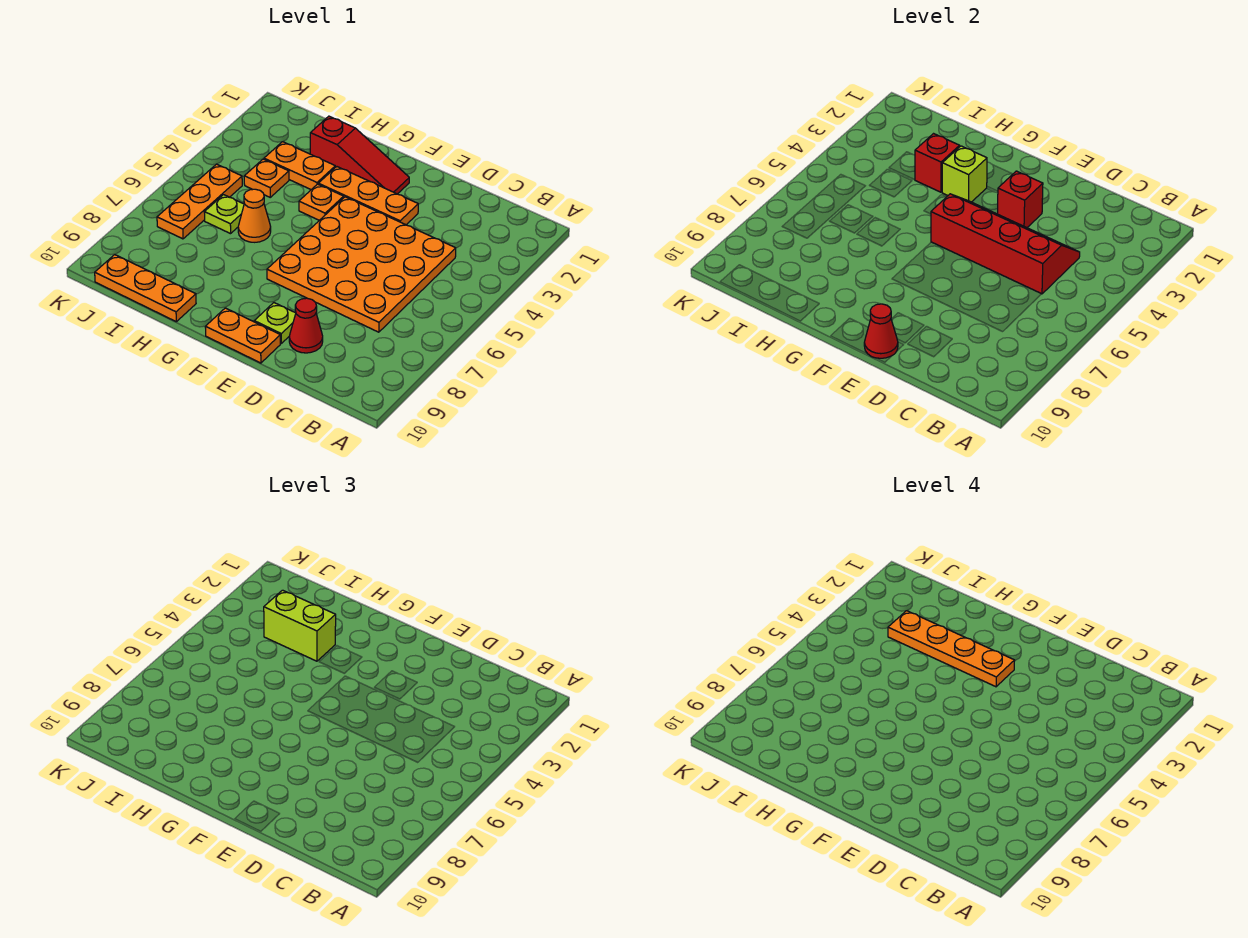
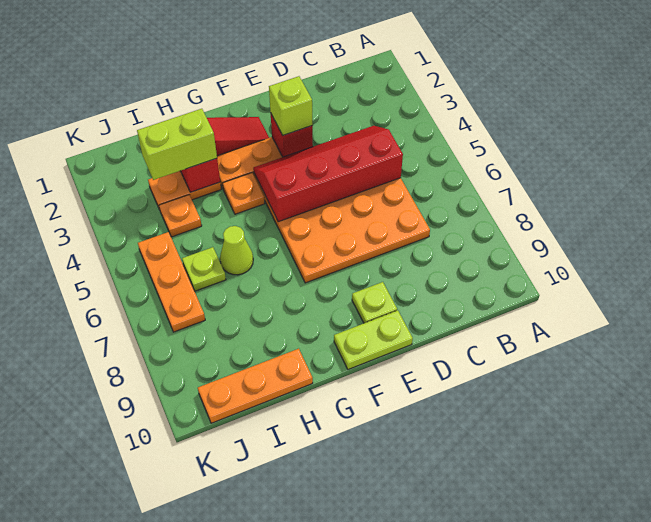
red 1x1 cone [289,298,323,353] -> none
orange 1x2 plate [205,308,280,363] -> lime 1x2 plate [334,310,413,369]
red 1x1 cone [864,304,898,358] -> none
orange 1x4 plate [888,611,1015,687] -> none
lime 1x1 brick [942,146,987,202] -> lime 1x1 brick moved to [269,76,313,135]
orange 1x1 cone [238,189,271,242] -> lime 1x1 cone [220,226,253,275]

